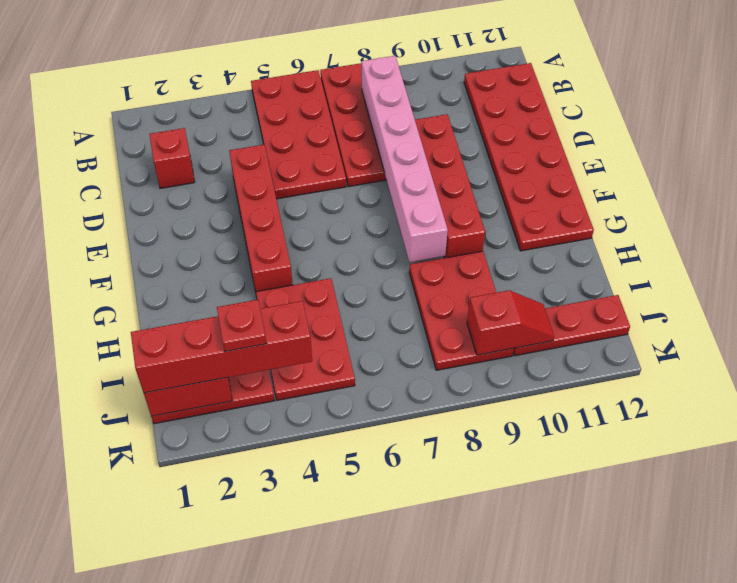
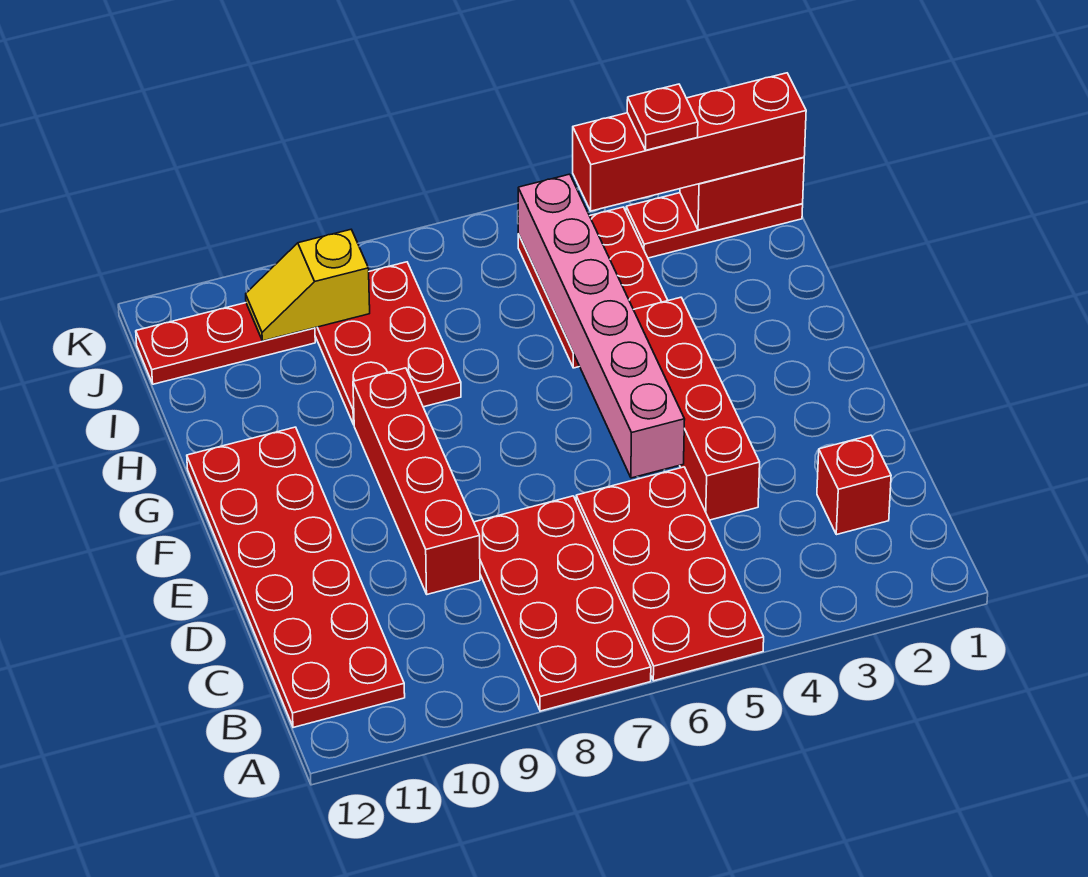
pink 1x6 brick [362,56,448,262] -> pink 1x6 brick moved to [518,174,685,478]
red 1x2 slope [467,290,554,355] -> yellow 1x2 slope [246,230,370,341]

